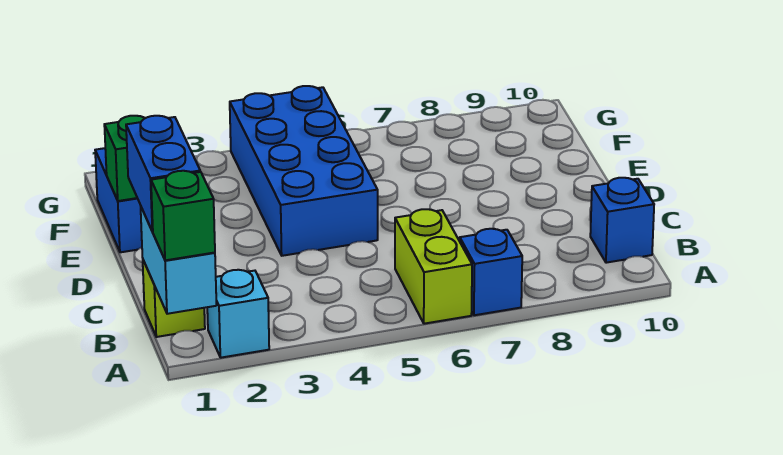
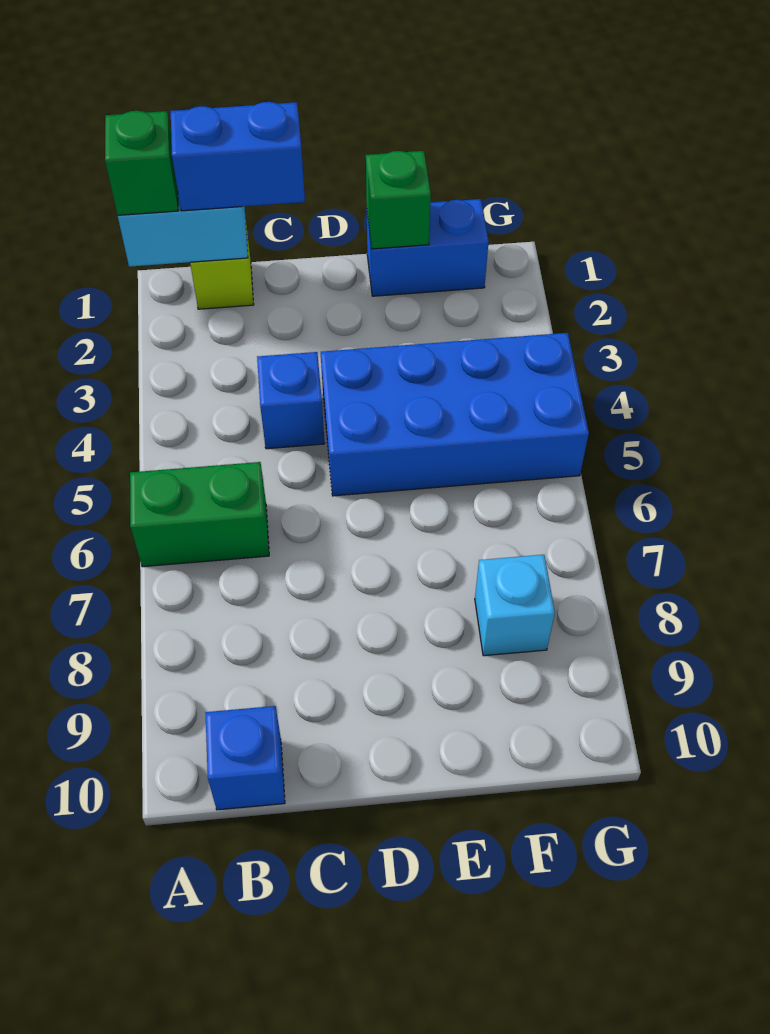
cyan 1x1 brick [207,270,269,358] -> cyan 1x1 brick moved to [475,555,555,656]
lime 1x2 brick [395,209,472,324] -> green 1x2 brick [130,462,269,567]
blue 1x1 brick [460,229,522,315] -> blue 1x1 brick moved to [257,352,325,449]

